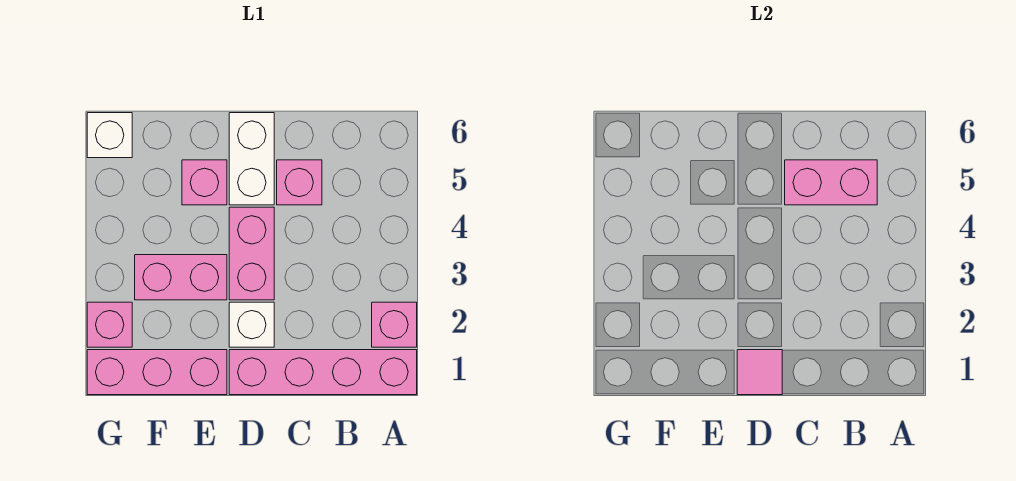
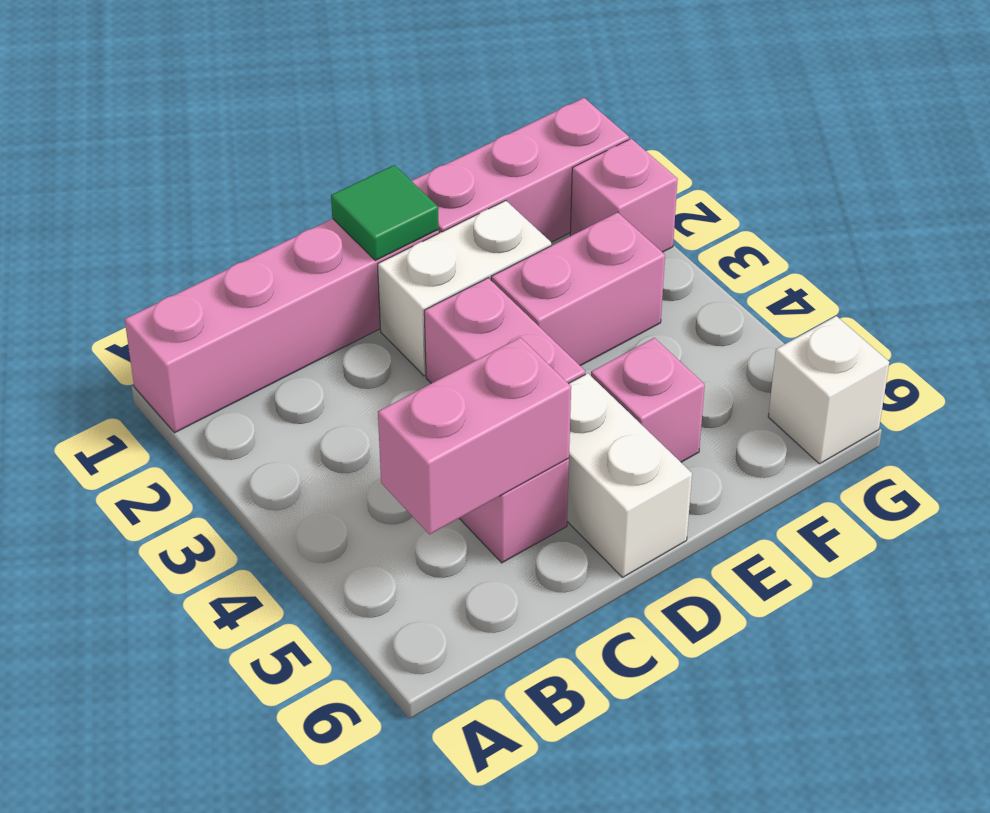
pink 1x1 brick [372,302,417,347] -> none
pink 1x1 tile [737,350,782,395] -> green 1x1 tile [331,165,439,261]
white 1x1 brick [229,302,274,347] -> white 1x2 brick [378,201,551,376]

